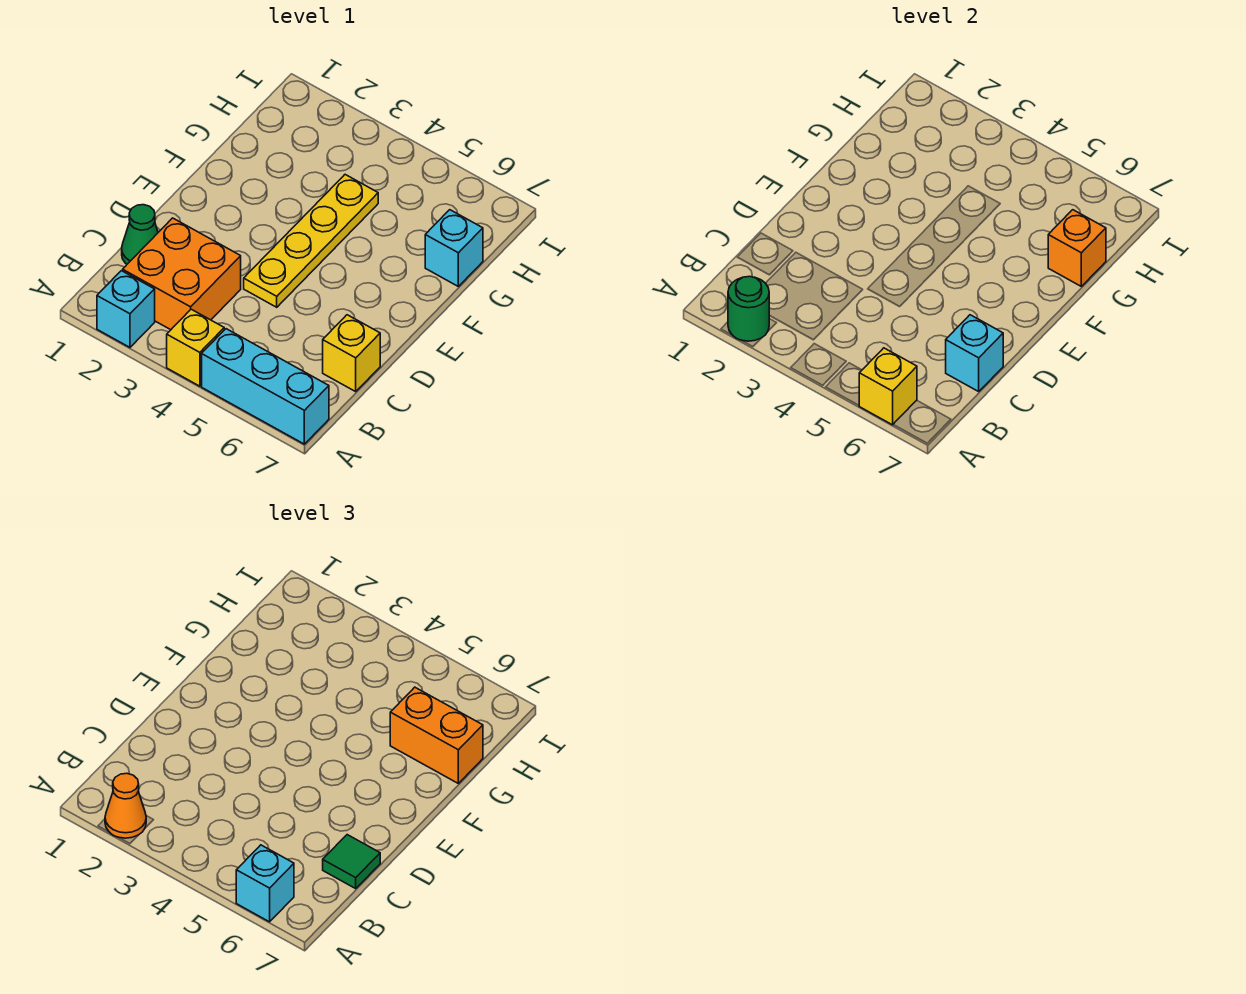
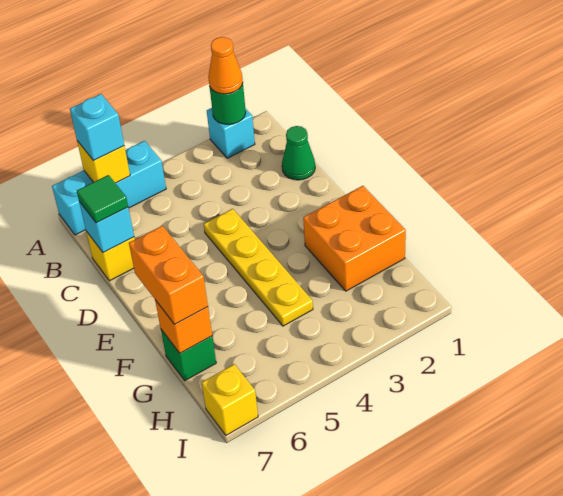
yellow 1x1 brick [167,309,224,386] -> yellow 1x1 brick moved to [202,364,258,435]
orange 2x2 brick [123,218,241,330] -> orange 2x2 brick moved to [303,186,406,291]
orange 1x2 brick [390,687,483,783] -> orange 1x2 brick turned to [129,226,208,324]
cyan 1x1 brick [425,210,483,286] -> green 1x1 brick [161,330,216,381]

